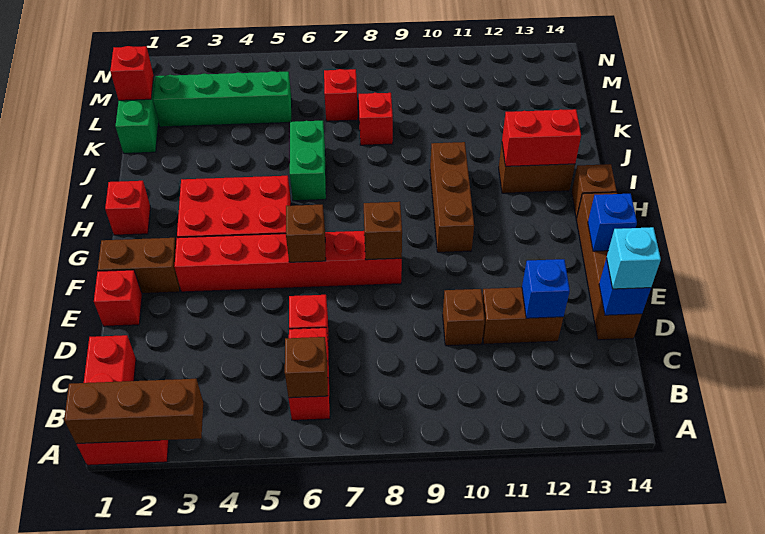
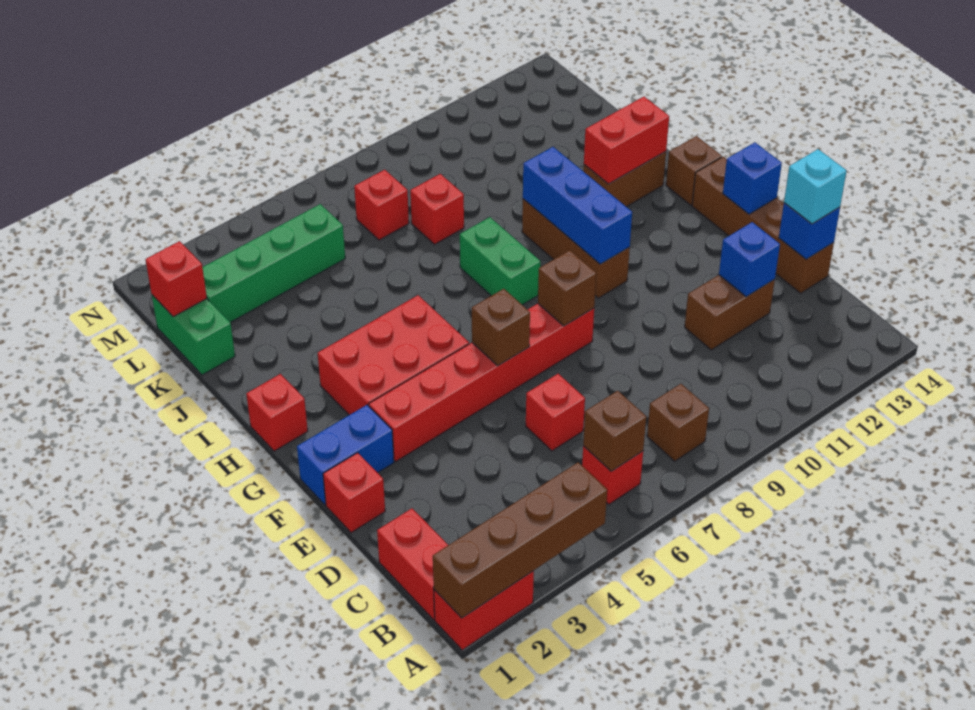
brown 1x3 brick [64,379,203,444] -> brown 1x4 brick [433,462,607,618]
red 1x2 brick [289,328,330,420] -> red 1x1 brick [582,446,643,504]
brown 1x1 brick [443,289,485,346] -> brown 1x1 brick moved to [647,384,709,461]
brown 1x2 brick [98,238,180,293] -> blue 1x2 brick [297,405,394,505]
none -> blue 1x3 brick [523,147,632,264]
green 1x2 brick [290,121,326,201] -> green 1x2 brick moved to [460,217,540,305]

